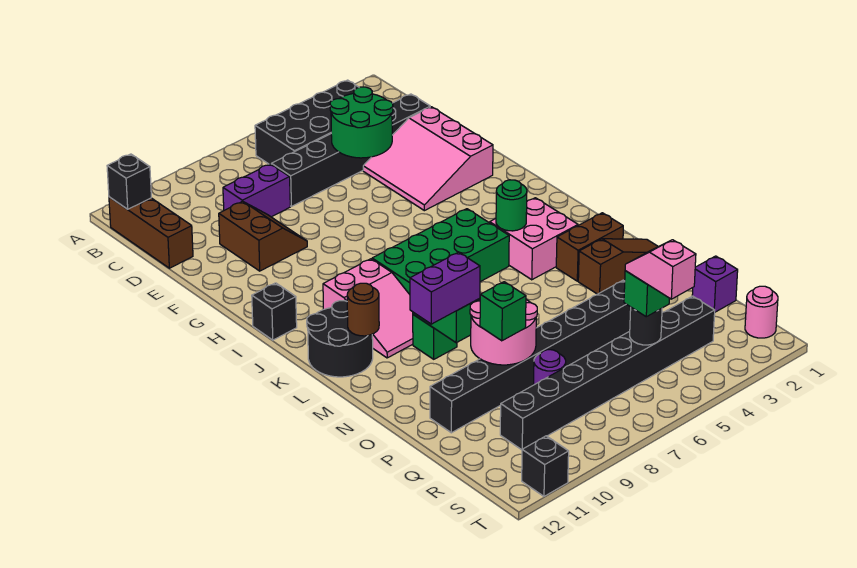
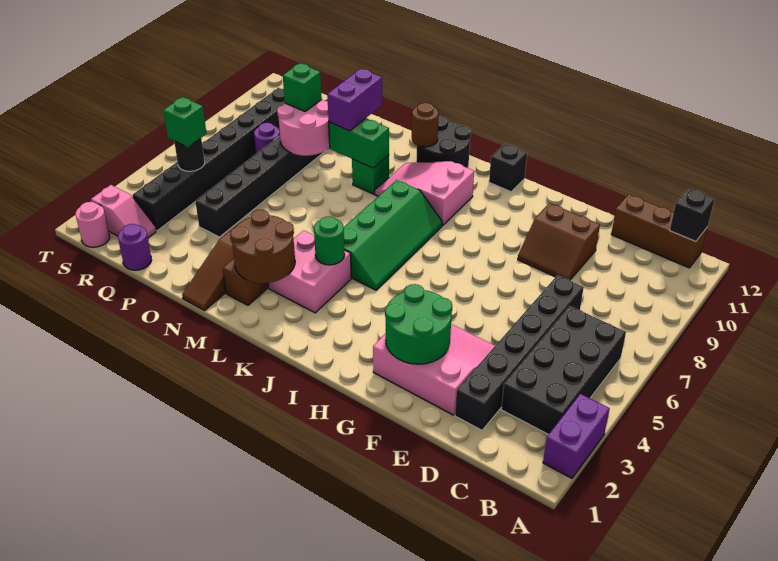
green 2x2 round brick [330,87,393,158] -> green 2x2 round brick moved to [385,284,452,364]
purple 1x2 brick [223,164,290,217] -> purple 1x2 brick moved to [543,394,610,478]
green 2x4 brick [372,209,509,294] -> green 2x4 slope [344,180,442,290]
none -> brown 2x2 round brick [230,210,295,283]
purple 1x1 brick [692,256,738,312] -> purple 1x1 round brick [118,224,152,270]
pink 1x2 slope [625,240,696,299] -> pink 1x2 slope moved to [91,185,156,238]
black 1x1 brick [522,436,569,496] -> none

